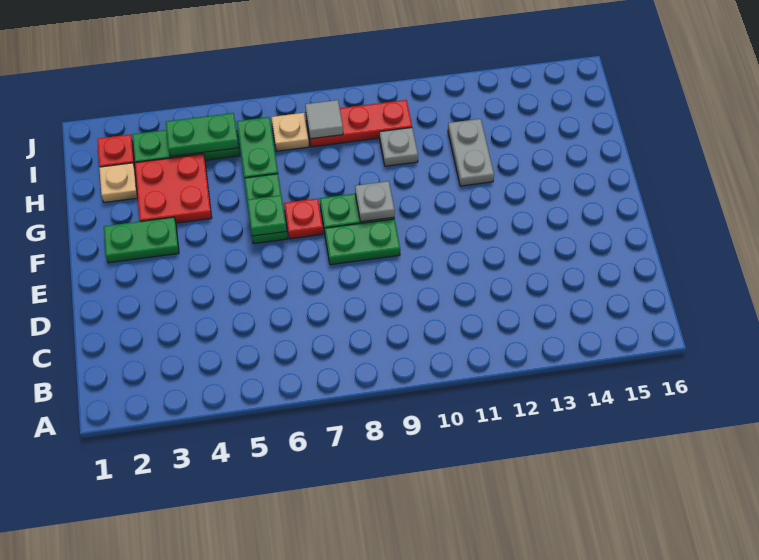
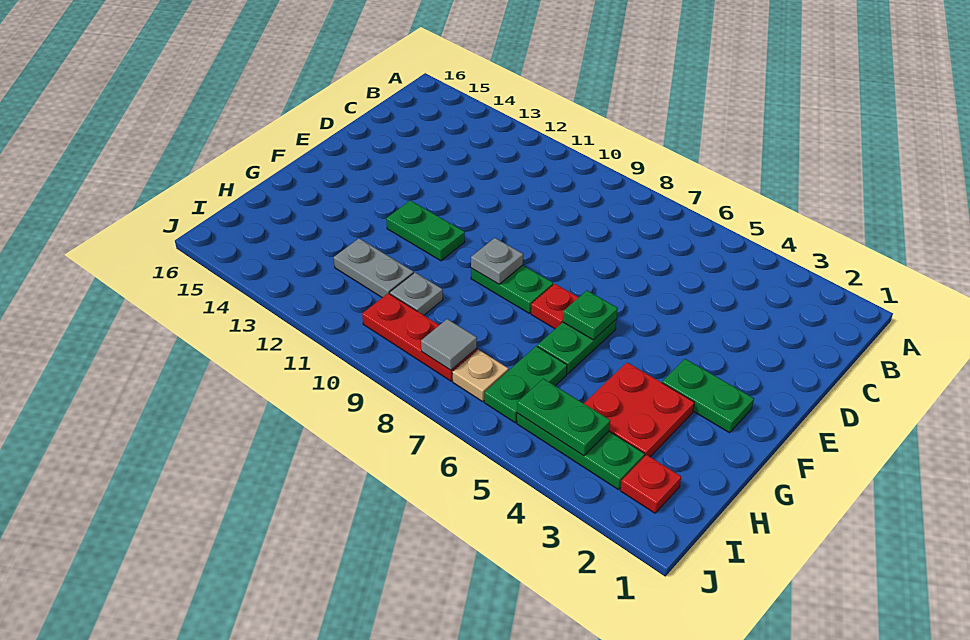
green 1x2 plate [325,219,400,265] -> green 1x2 plate moved to [386,200,465,261]
grey 1x2 plate [448,119,494,186] -> grey 1x2 plate turned to [334,238,414,298]
tan 1x1 plate [99,163,137,202] -> none

